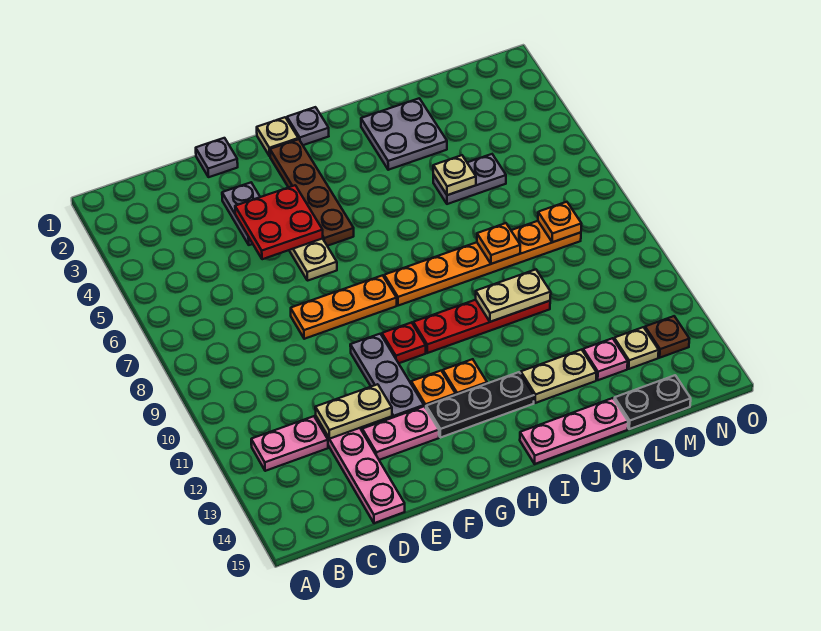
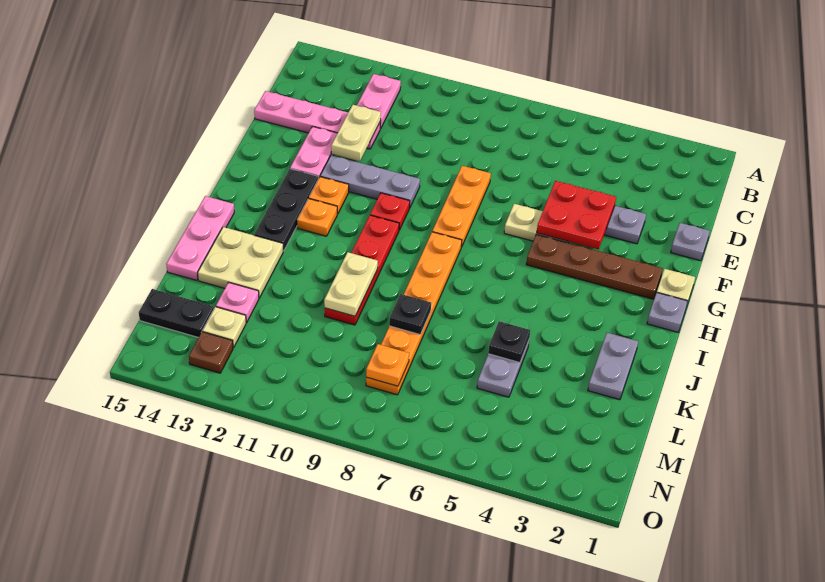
grey 2x2 plate [361,98,447,170] -> grey 1x2 plate [588,333,638,400]
tan 1x2 plate [521,350,597,403] -> tan 2x2 plate [198,227,283,298]
tan 1x1 plate [433,155,476,195] -> black 1x1 plate [488,321,530,363]
orange 1x1 plate [477,223,520,264] -> black 1x1 plate [389,294,431,335]
black 1x2 plate [614,375,691,429] -> black 1x2 plate turned to [139,289,214,338]

